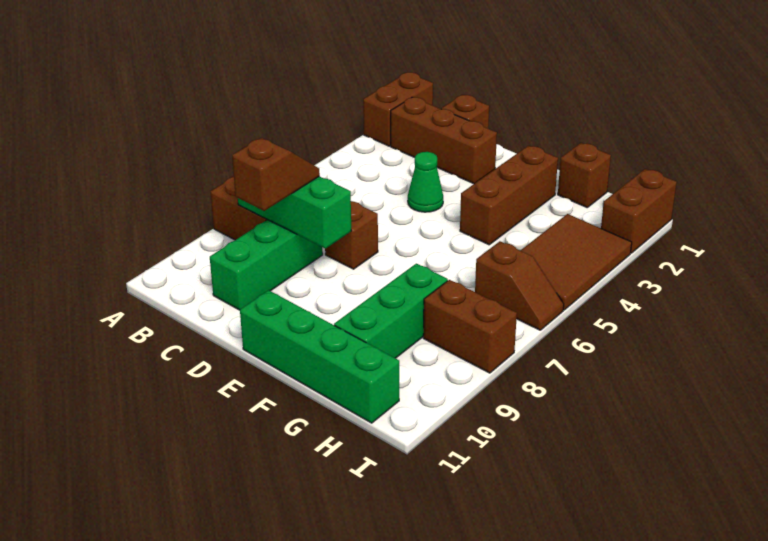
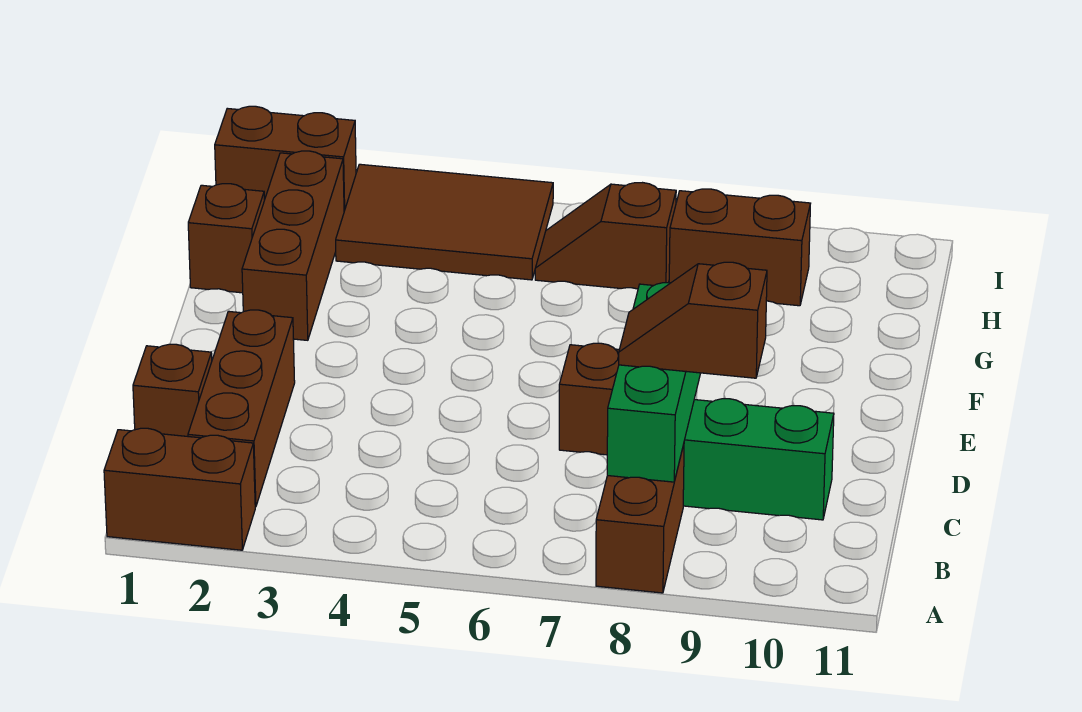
green 1x1 cone [408,152,443,212] -> none
green 1x4 brick [240,290,399,423] -> none
brown 1x3 brick [460,146,558,245] -> brown 1x3 brick turned to [242,151,344,340]
green 1x3 brick [334,264,448,358] -> none
brown 1x2 slope [475,241,564,330] -> brown 1x2 slope turned to [535,183,676,289]
brown 1x2 brick [423,280,517,373] -> brown 1x2 brick turned to [669,189,811,306]

